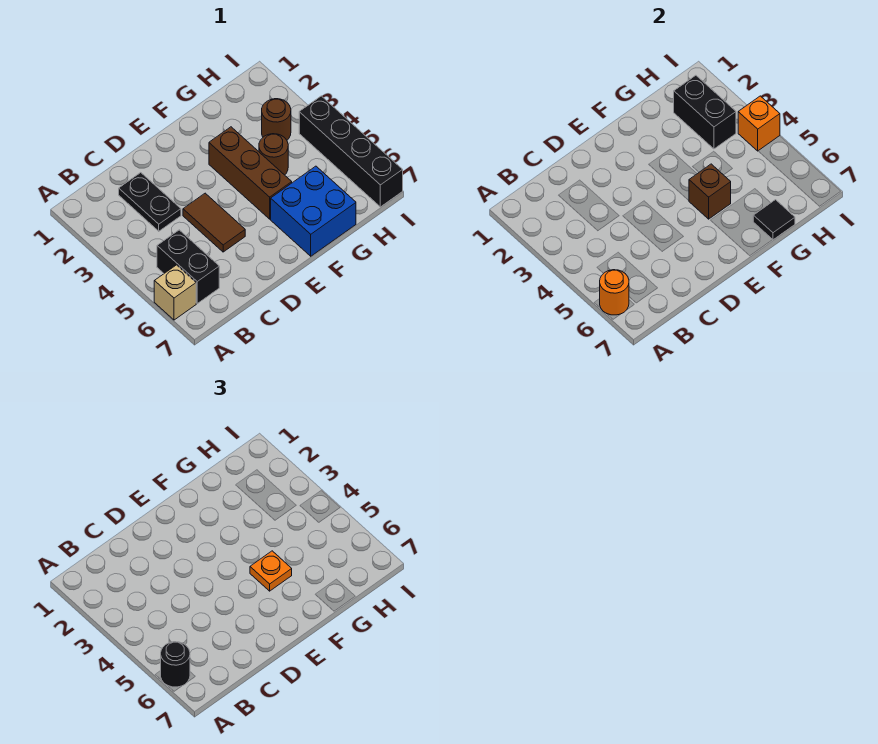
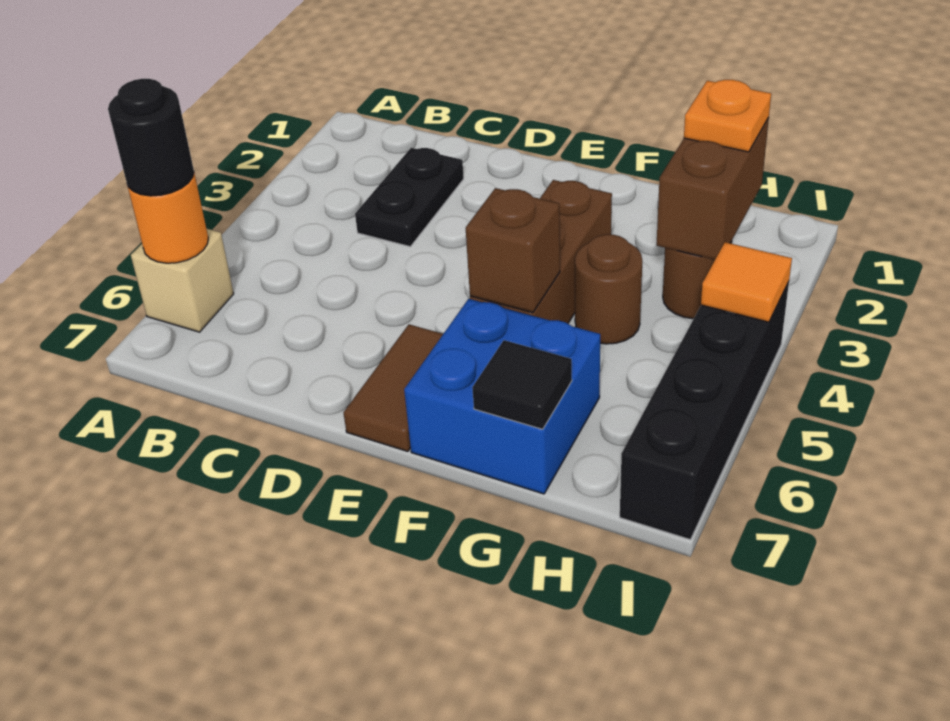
black 1x2 brick [157,230,219,303] -> none
brown 1x2 tile [183,193,245,252] -> brown 1x2 tile moved to [344,324,443,451]
orange 1x1 plate [250,551,292,591] -> orange 1x1 plate moved to [684,80,771,152]
black 1x2 brick [674,75,736,149] -> brown 1x2 brick [656,118,769,260]
orange 1x1 brick [738,96,780,151] -> orange 1x1 tile [701,242,792,322]

